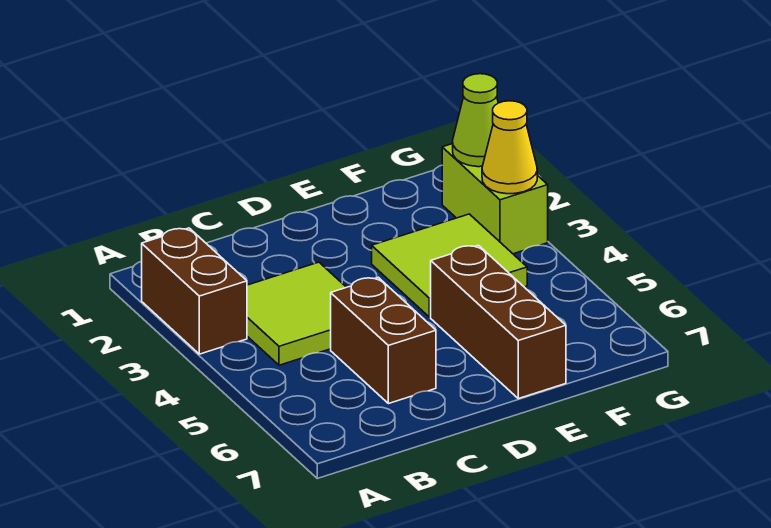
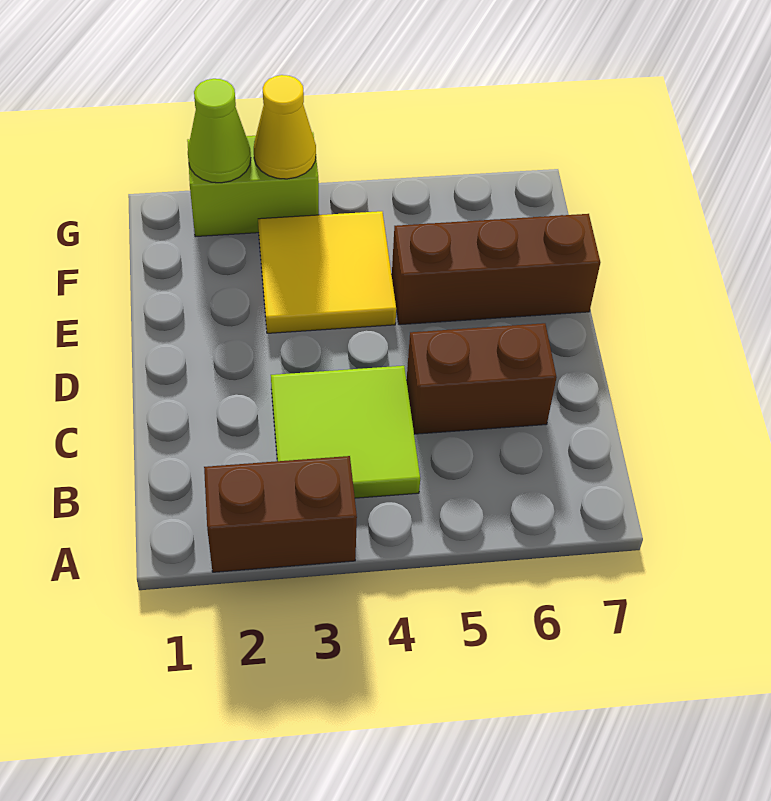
lime 2x2 tile [372,214,527,317] -> yellow 2x2 tile [258,211,396,333]

